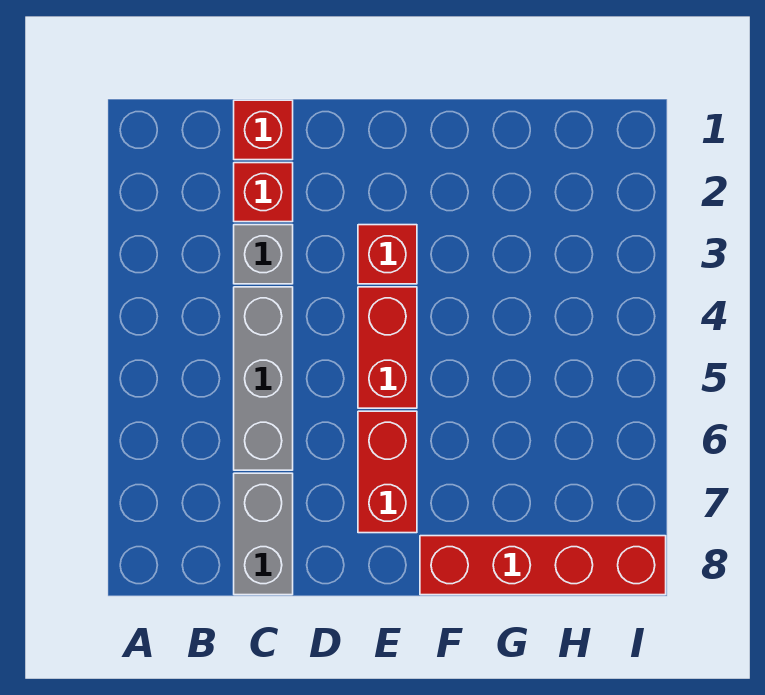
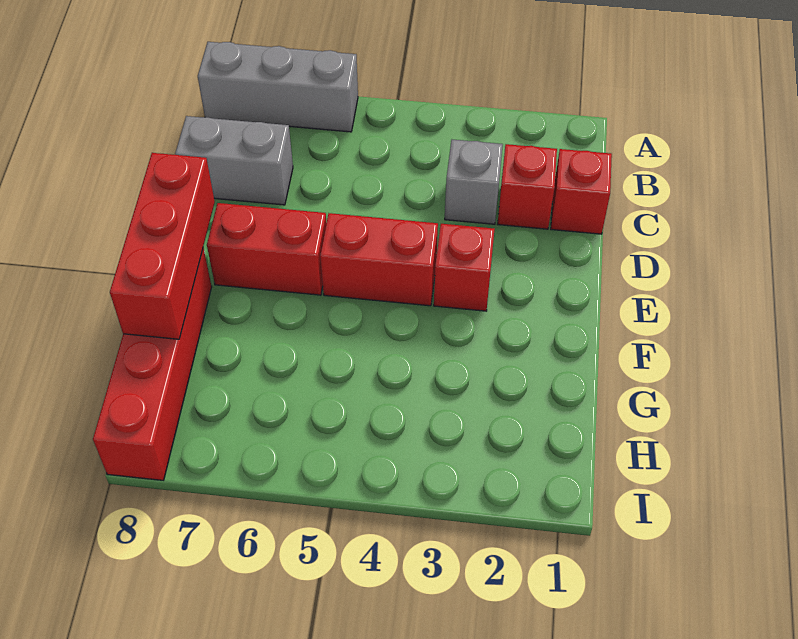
grey 1x3 brick [234,287,293,470] -> grey 1x3 brick moved to [198,42,358,132]
none -> red 1x3 brick [110,153,215,339]

